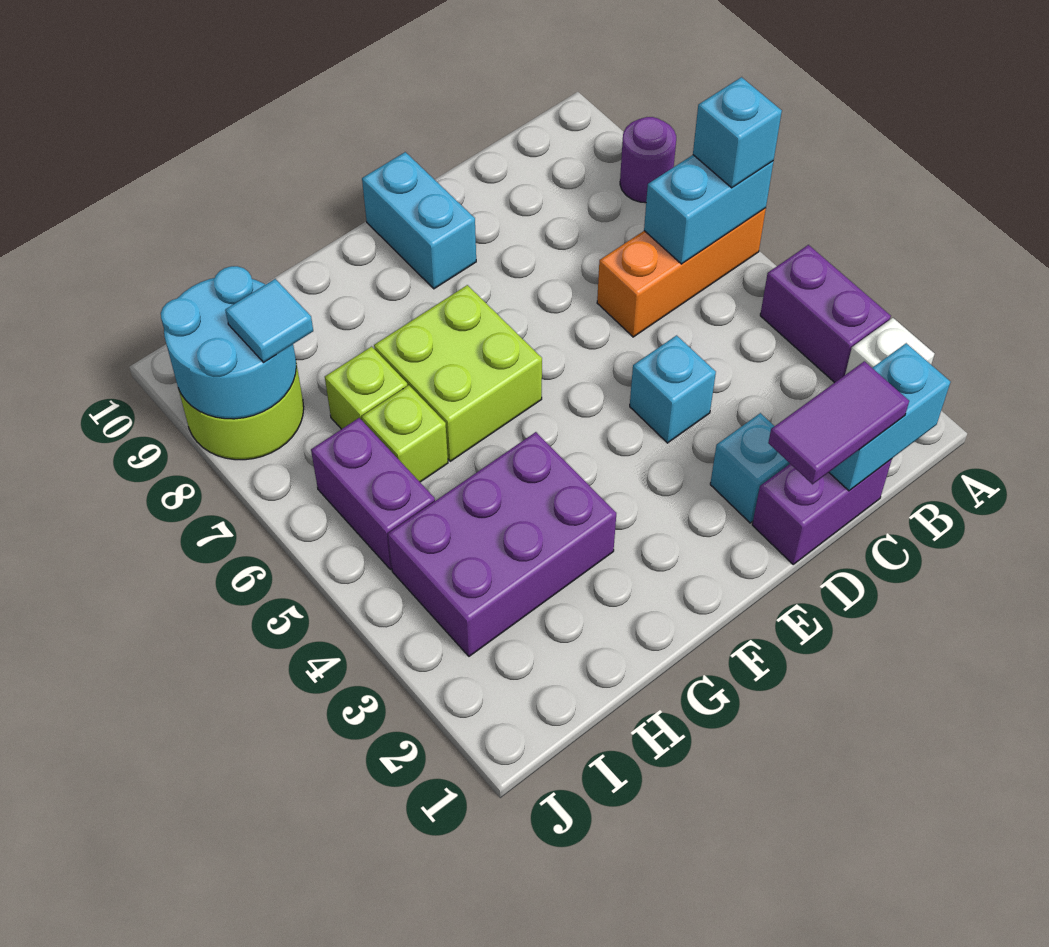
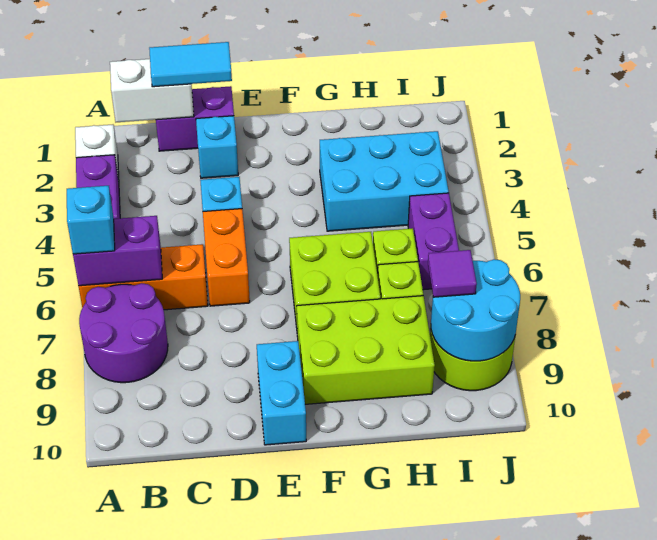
cyan 1x2 brick [644,155,774,264] -> purple 1x2 brick [73,216,162,286]
purple 1x1 round brick [620,117,676,203] -> purple 2x2 round brick [79,283,168,383]
cyan 1x2 brick [829,343,950,491] -> white 1x2 brick [110,59,194,122]
purple 1x2 tile [768,361,909,484] -> cyan 1x2 tile [149,42,232,87]
none -> orange 1x2 brick [203,209,250,306]
none -> lime 2x3 brick [297,296,435,404]
purple 2x3 brick [388,432,616,656] -> cyan 2x3 brick [320,131,449,231]
cyan 1x1 tile [225,279,313,362] -> purple 1x1 tile [428,250,477,297]

